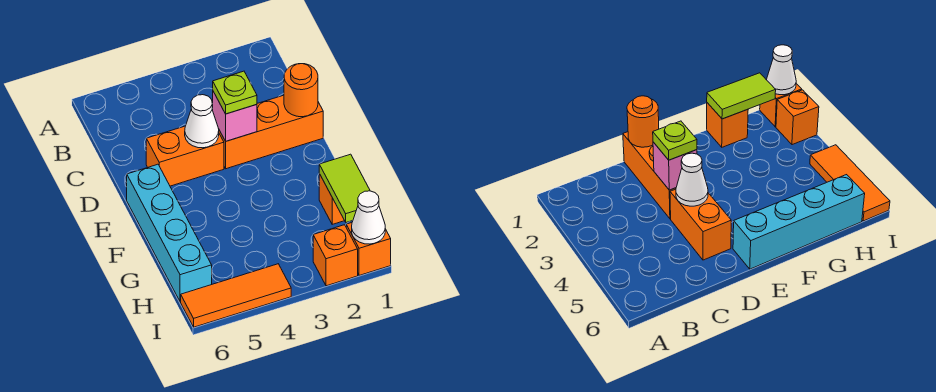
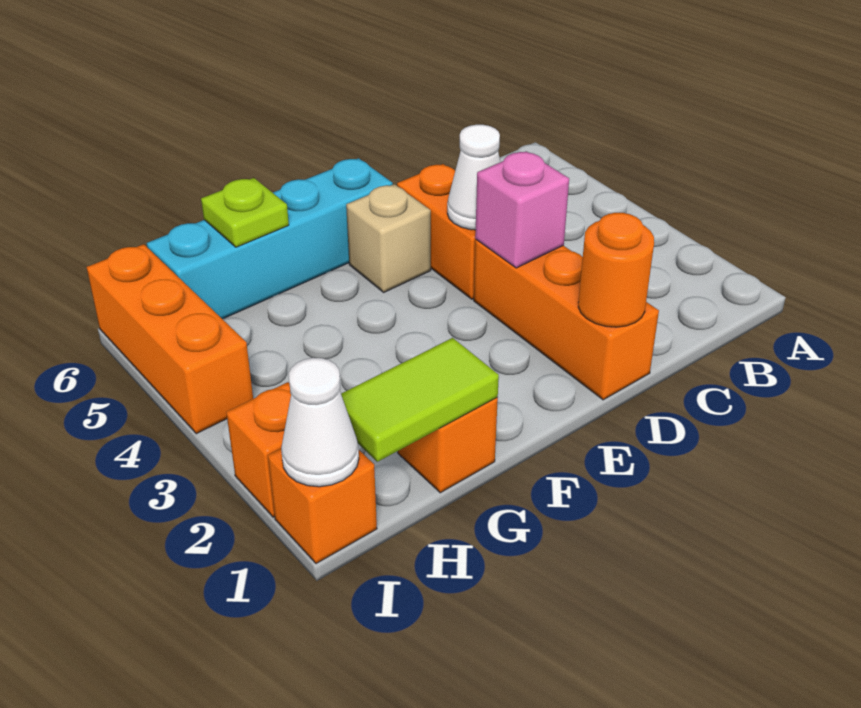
lime 1x1 plate [213,71,257,114] -> lime 1x1 plate moved to [201,178,289,247]
none -> tan 1x1 brick [346,184,431,292]
orange 1x3 tile [181,264,291,327] -> orange 1x3 brick [87,244,253,434]

